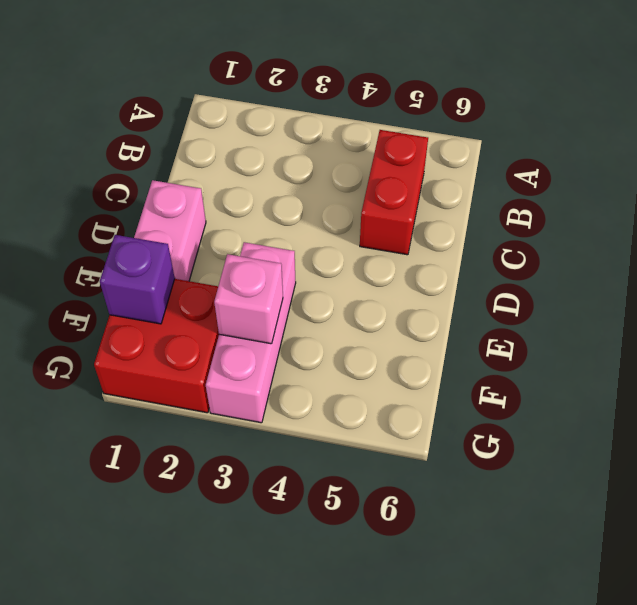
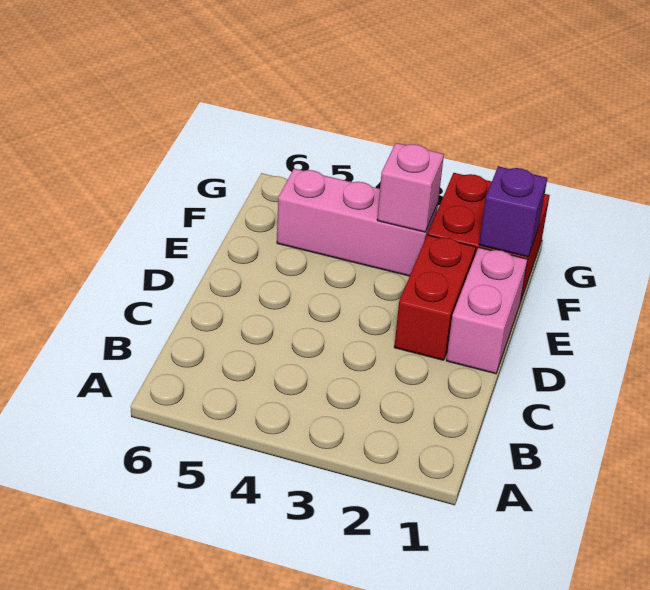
red 1x2 brick [360,130,428,255] -> red 1x2 brick moved to [394,235,476,360]
pink 1x3 brick [206,242,296,423] -> pink 1x3 brick turned to [277,169,438,276]

